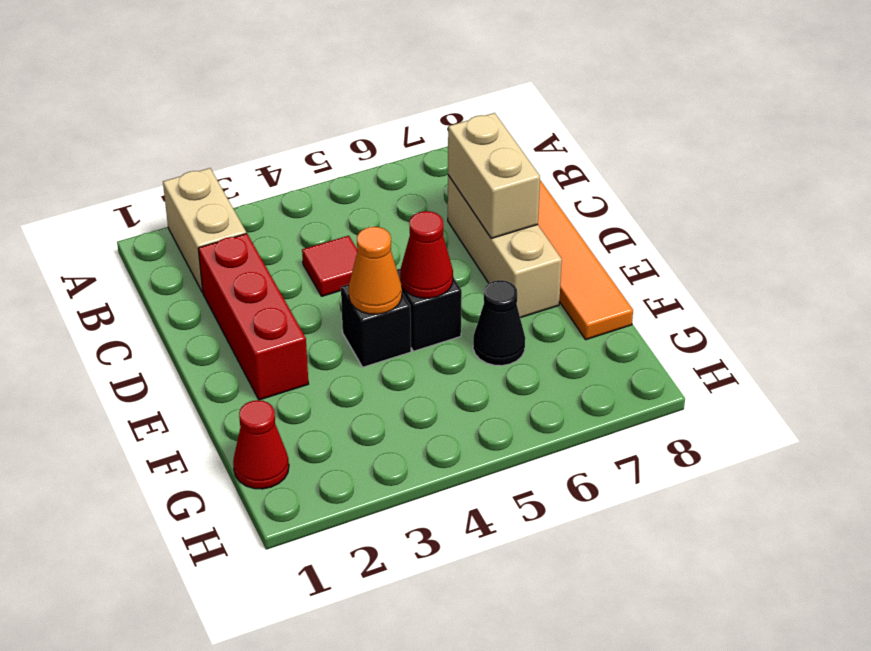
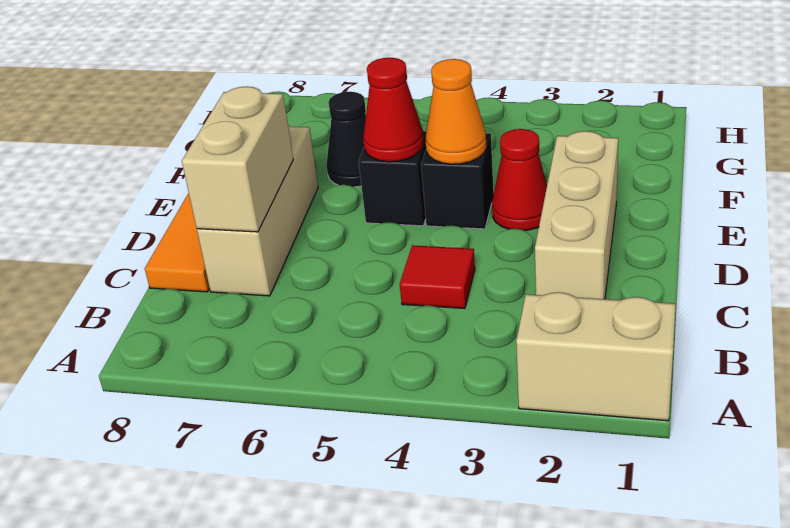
tan 1x2 brick [163,168,246,292] -> tan 1x2 brick turned to [516,292,676,421]
red 1x3 brick [198,234,309,400] -> tan 1x3 brick [535,131,618,299]
red 1x1 cone [233,400,289,489] -> red 1x1 cone moved to [492,129,547,230]

